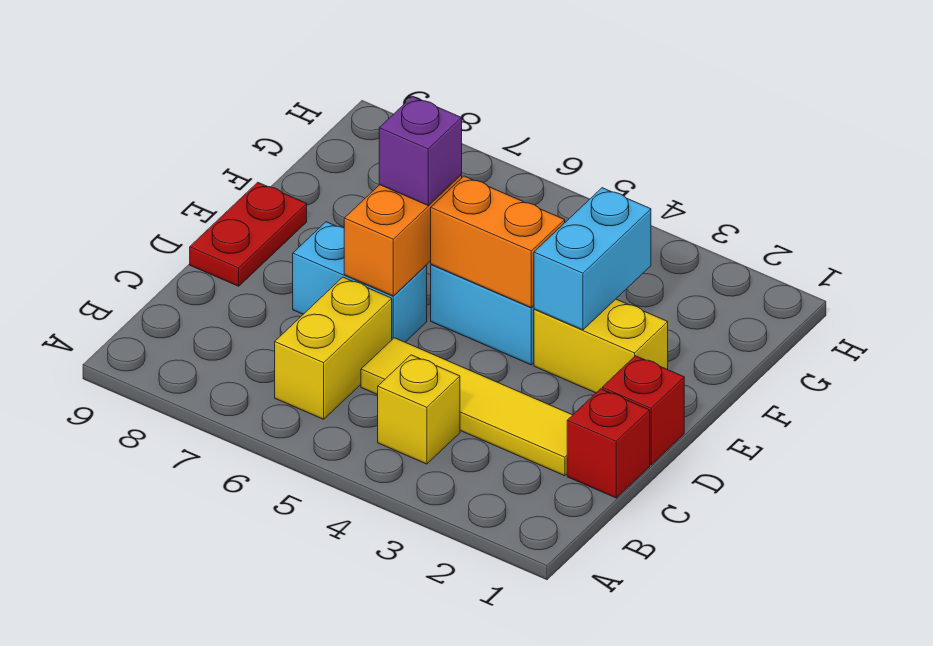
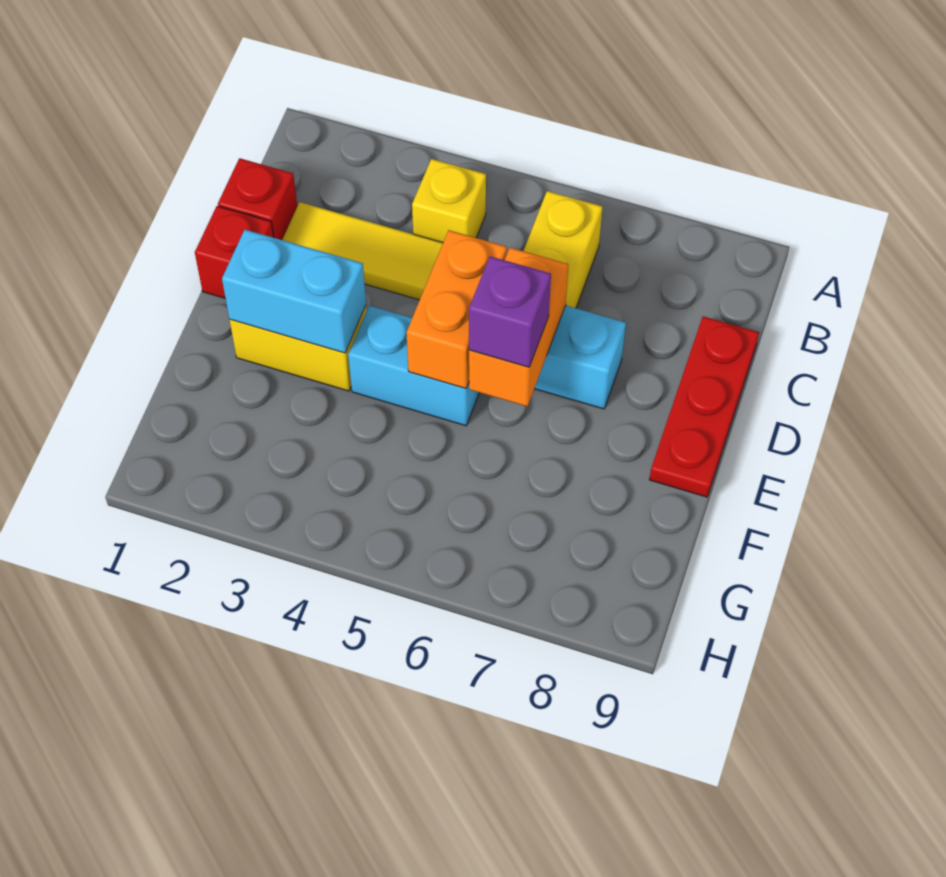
red 1x2 plate [190,182,307,286] -> red 1x3 plate [649,316,759,497]
cyan 1x2 brick [534,188,651,330] -> cyan 1x2 brick turned to [222,230,366,353]
orange 1x2 brick [431,176,565,307] -> orange 1x2 brick turned to [406,230,507,388]

